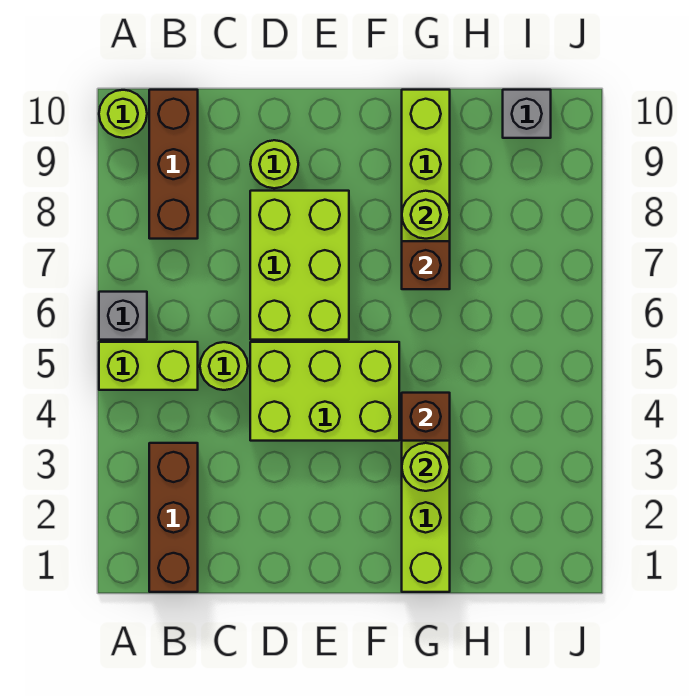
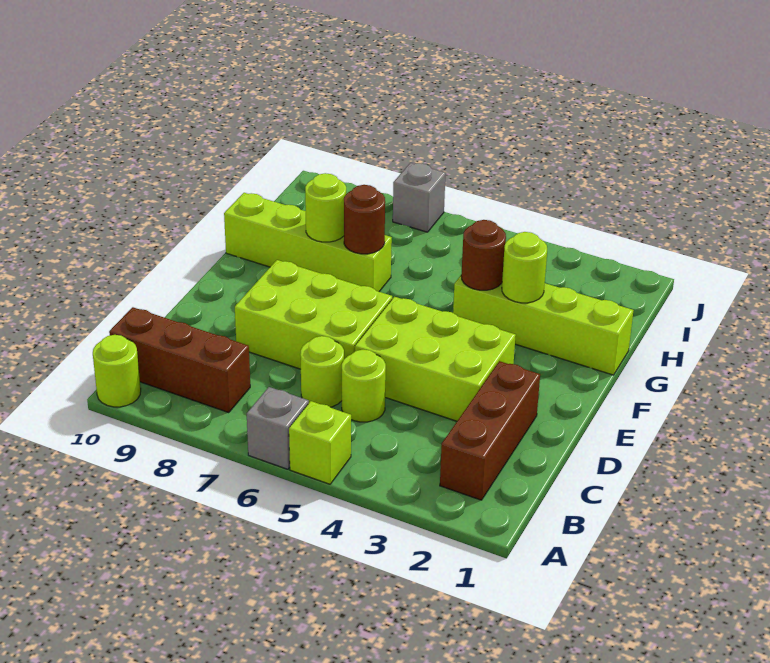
lime 1x2 brick [99,342,198,390] -> lime 1x1 brick [289,401,351,484]
brown 1x3 brick [149,443,198,592] -> brown 1x3 brick turned to [440,361,540,500]
lime 2x3 brick [250,342,399,441] -> lime 2x3 brick turned to [355,297,516,421]
lime 1x1 round brick [250,140,298,188] -> lime 1x1 round brick moved to [300,336,344,407]
brown 1x1 brick [402,393,450,441] -> brown 1x1 round brick [461,220,506,290]
brown 1x1 brick [402,241,450,289] -> brown 1x1 round brick [344,185,385,254]
grey 1x1 brick [503,90,551,138] -> grey 1x1 brick moved to [393,163,446,232]

